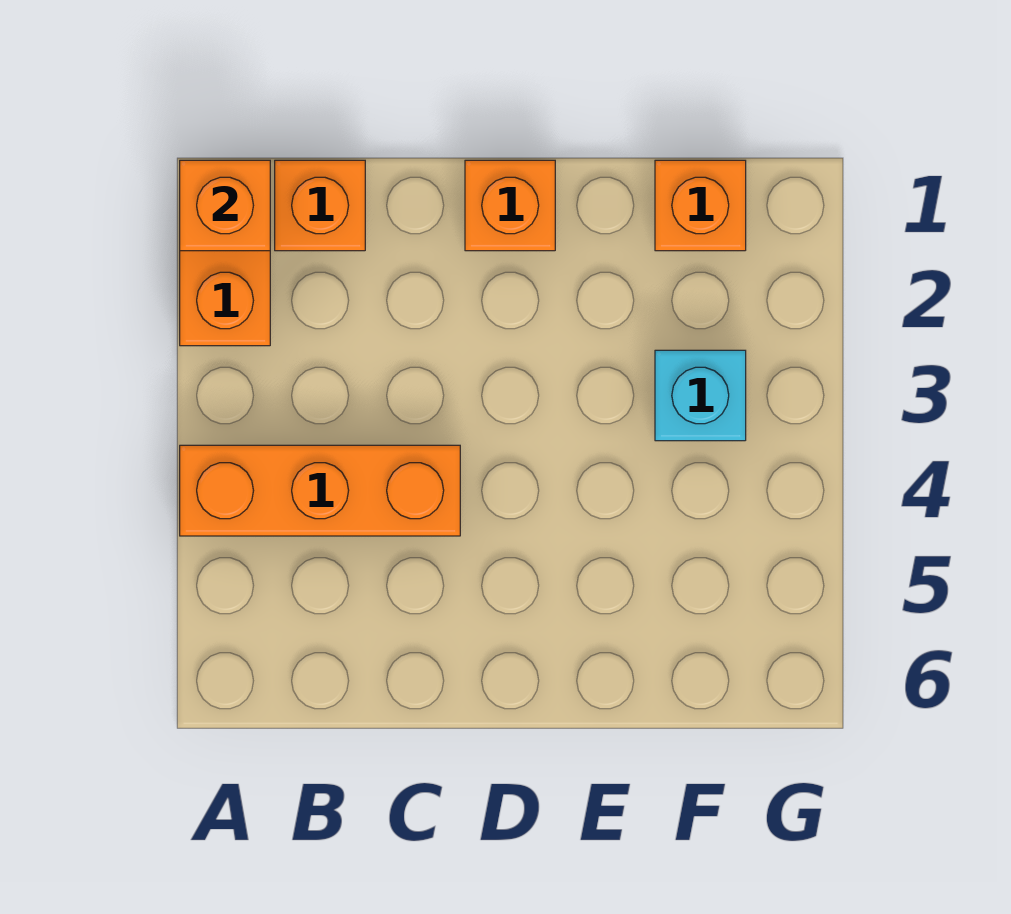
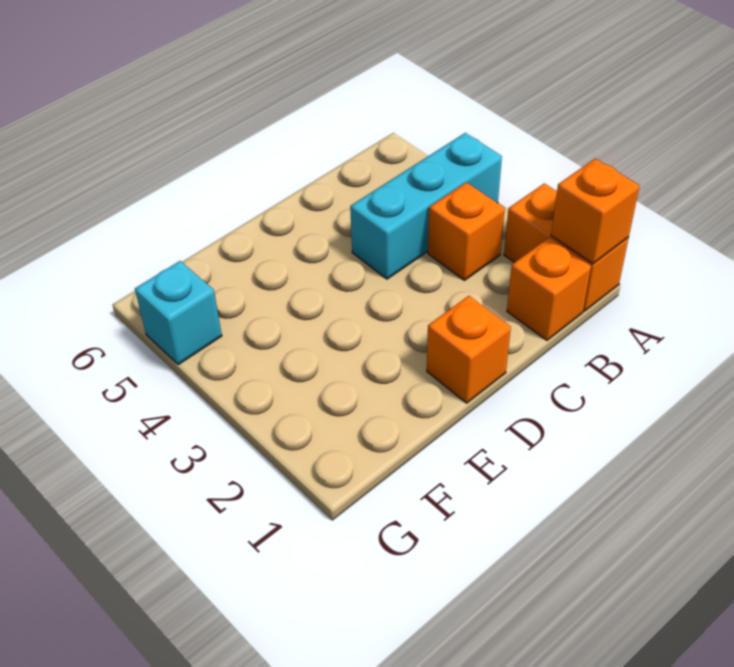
orange 1x3 brick [180,445,460,536] -> cyan 1x3 brick [350,133,502,279]
orange 1x1 brick [655,160,746,251] -> orange 1x1 brick moved to [428,182,505,280]
cyan 1x1 brick [655,350,746,441] -> cyan 1x1 brick moved to [135,261,222,365]

